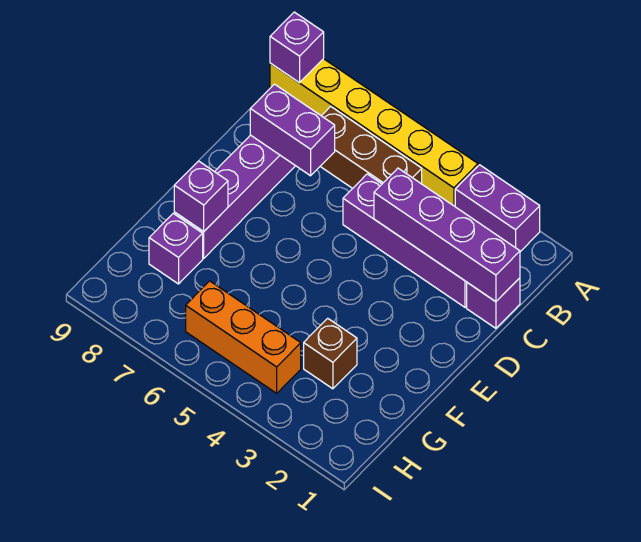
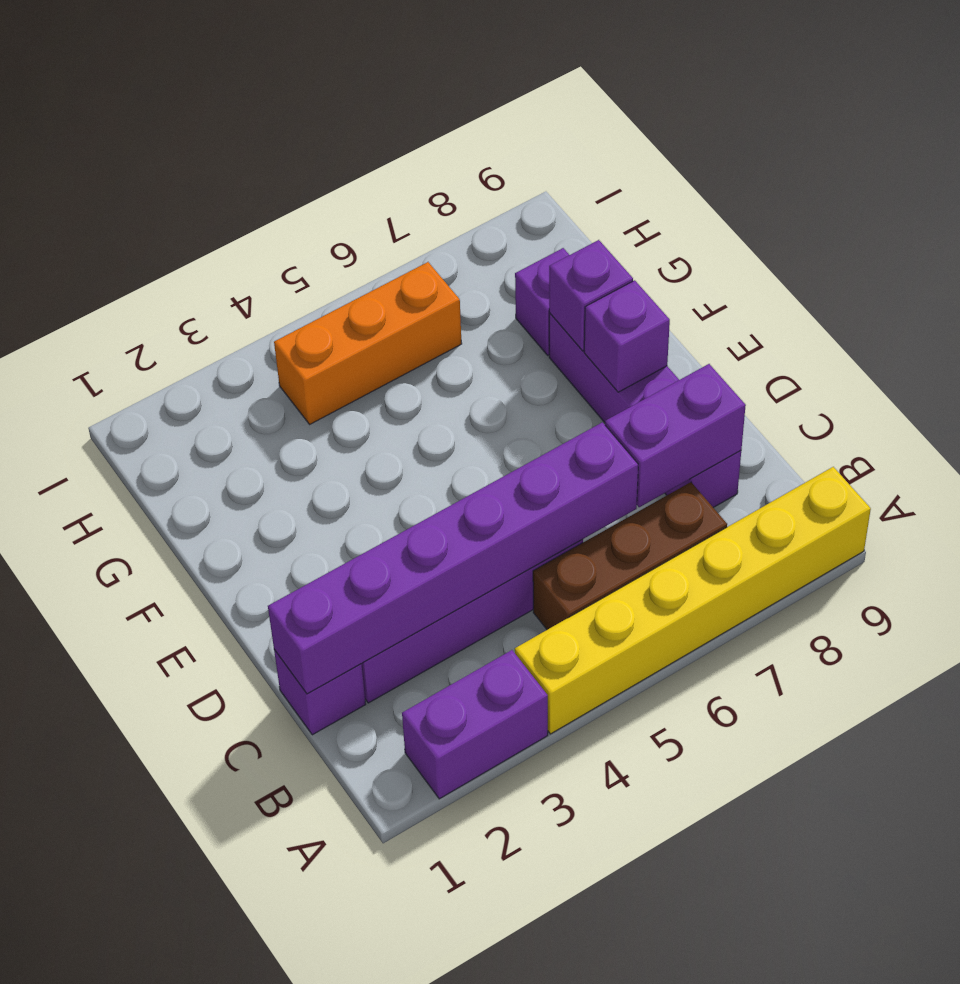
purple 1x1 brick [270,12,324,83] -> purple 1x1 brick moved to [584,280,670,392]
purple 1x4 brick [374,168,520,302] -> purple 1x6 brick [268,422,638,694]
brown 1x1 brick [304,318,357,389] -> none

